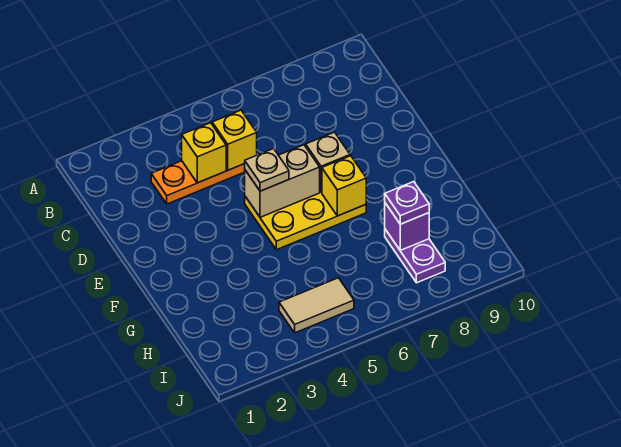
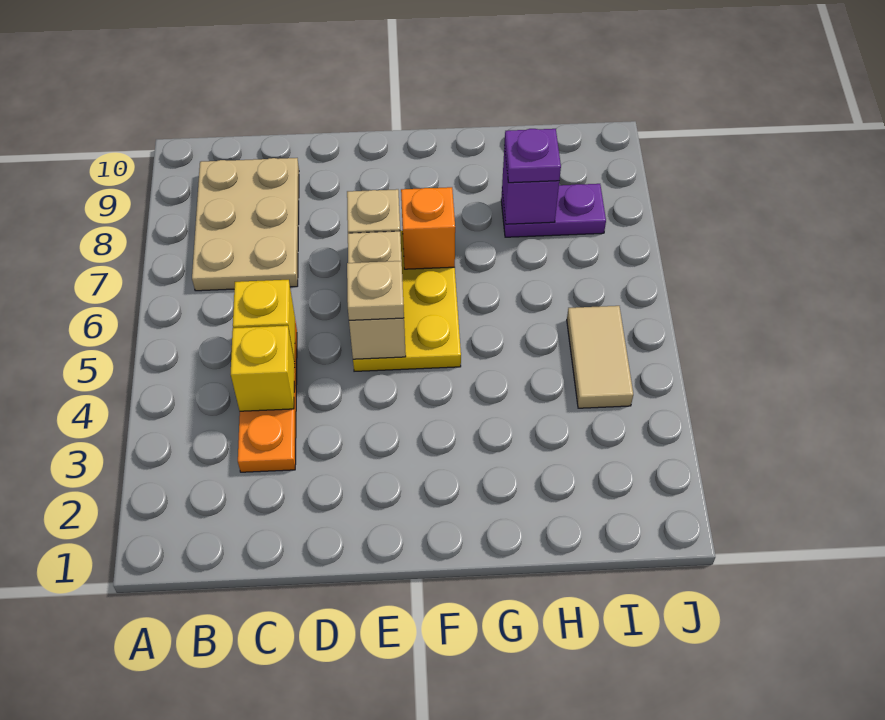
none -> tan 2x3 plate [192,158,299,291]
yellow 1x1 brick [322,156,366,216] -> orange 1x1 brick [401,187,455,269]

